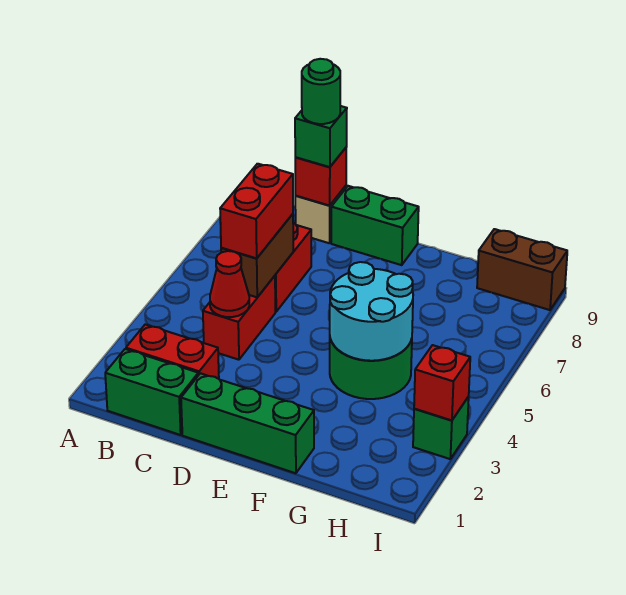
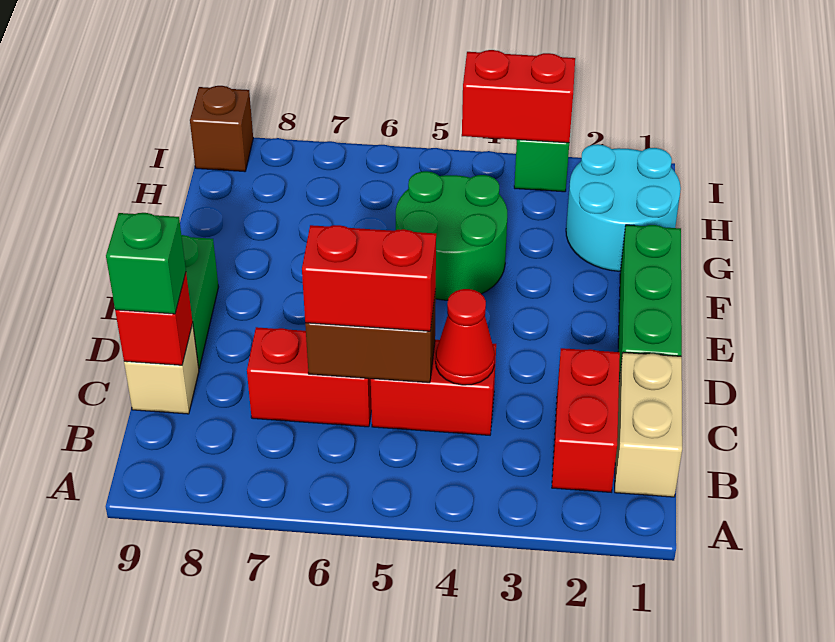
green 1x2 brick [105,349,198,435] -> tan 1x2 brick [615,352,682,497]
green 1x1 round brick [302,59,340,124] -> none
cyan 2x2 round brick [330,262,413,361] -> cyan 2x2 round brick moved to [566,144,681,271]
brown 1x2 brick [477,229,567,310] -> brown 1x1 brick [190,86,253,172]
red 1x1 brick [414,345,470,420] -> red 1x2 brick [462,50,575,143]

